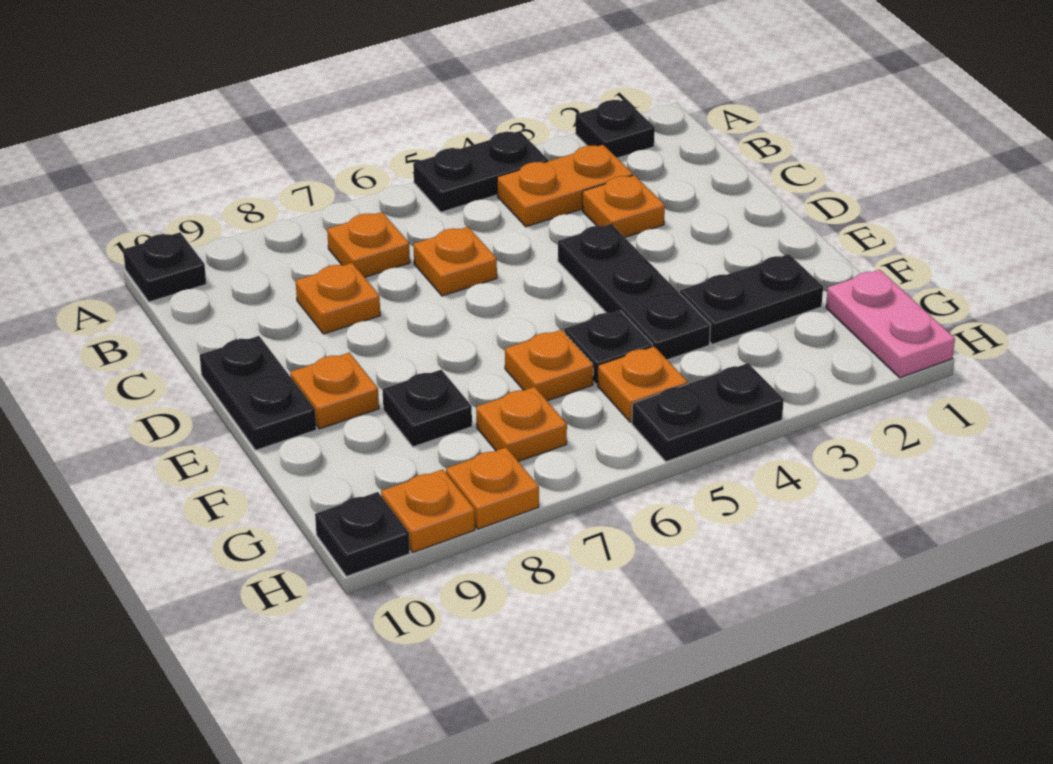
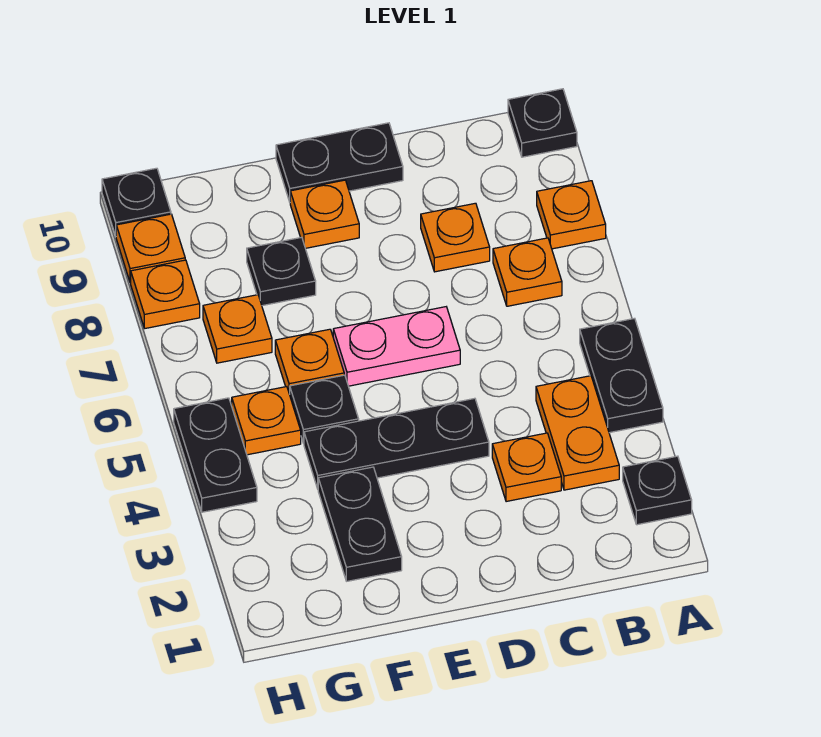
orange 1x1 plate [413,227,497,296] -> orange 1x1 plate moved to [537,181,606,249]
pink 1x2 plate [826,270,955,378] -> pink 1x2 plate moved to [333,307,460,386]

